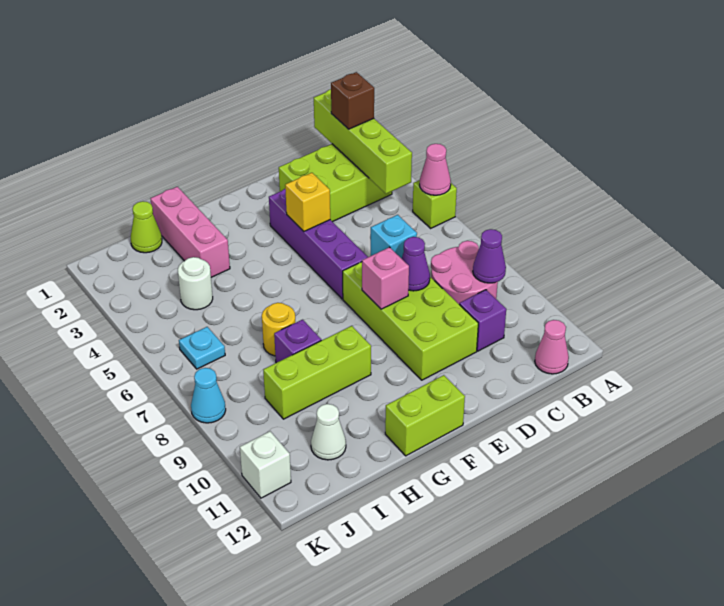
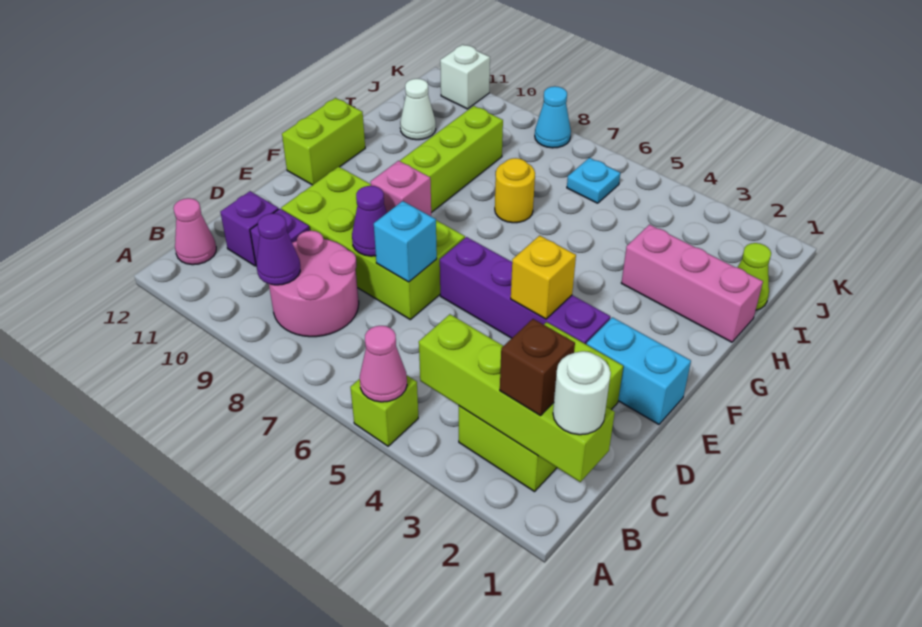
none -> cyan 1x2 brick [586,317,691,424]
purple 1x1 brick [274,320,321,363] -> purple 1x1 brick moved to [220,191,278,266]
white 1x1 round brick [178,257,213,310] -> white 1x1 round brick moved to [553,351,611,435]

